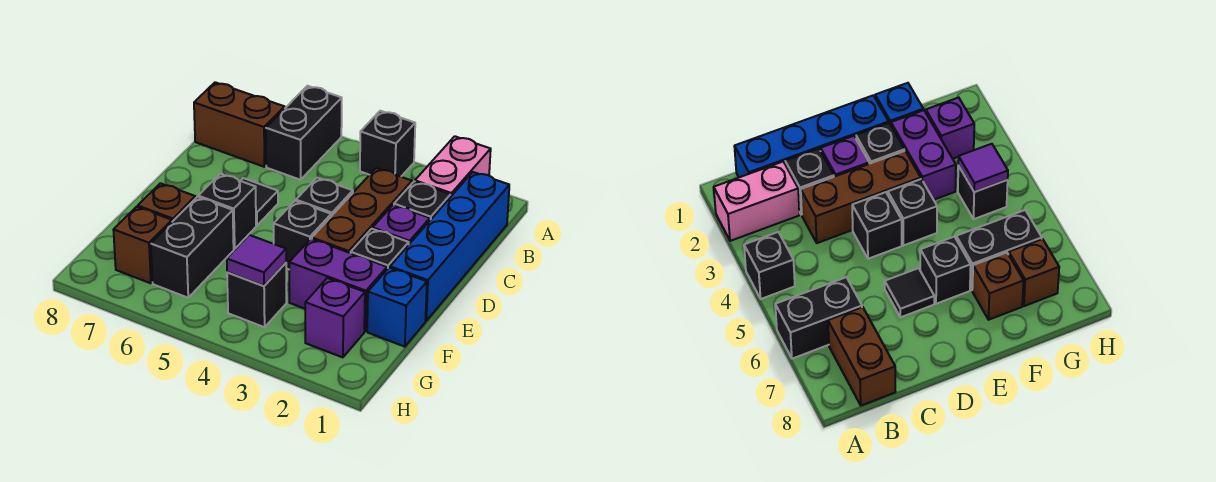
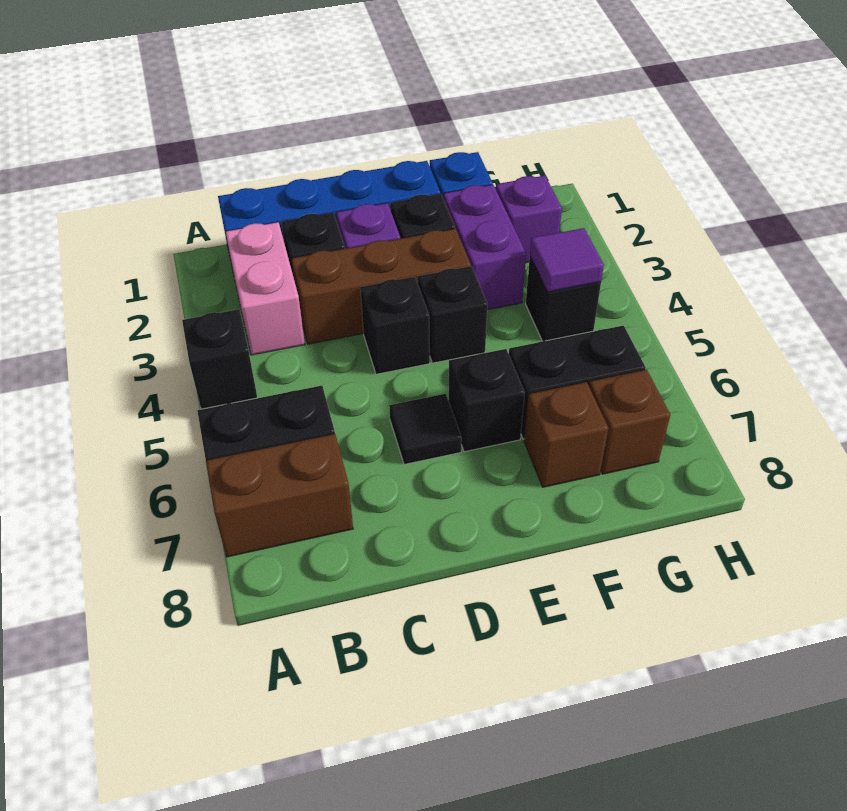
pink 1x2 brick [415,136,491,197] -> pink 1x2 brick turned to [226,222,305,355]
brown 1x2 brick [194,82,285,167] -> brown 1x2 brick turned to [206,434,353,557]

